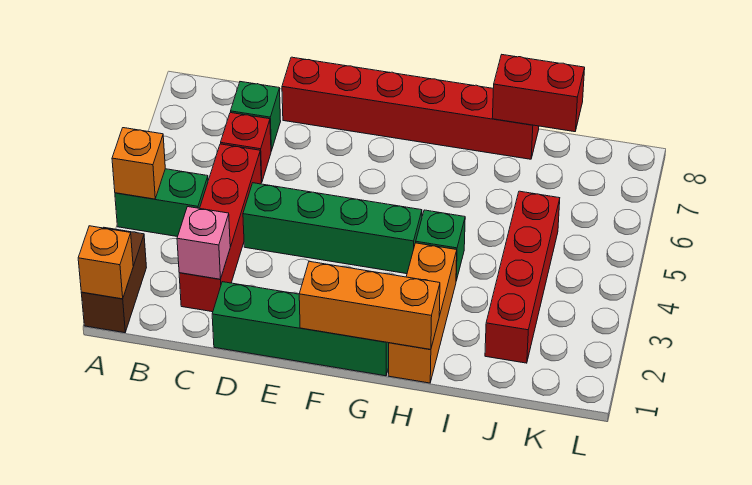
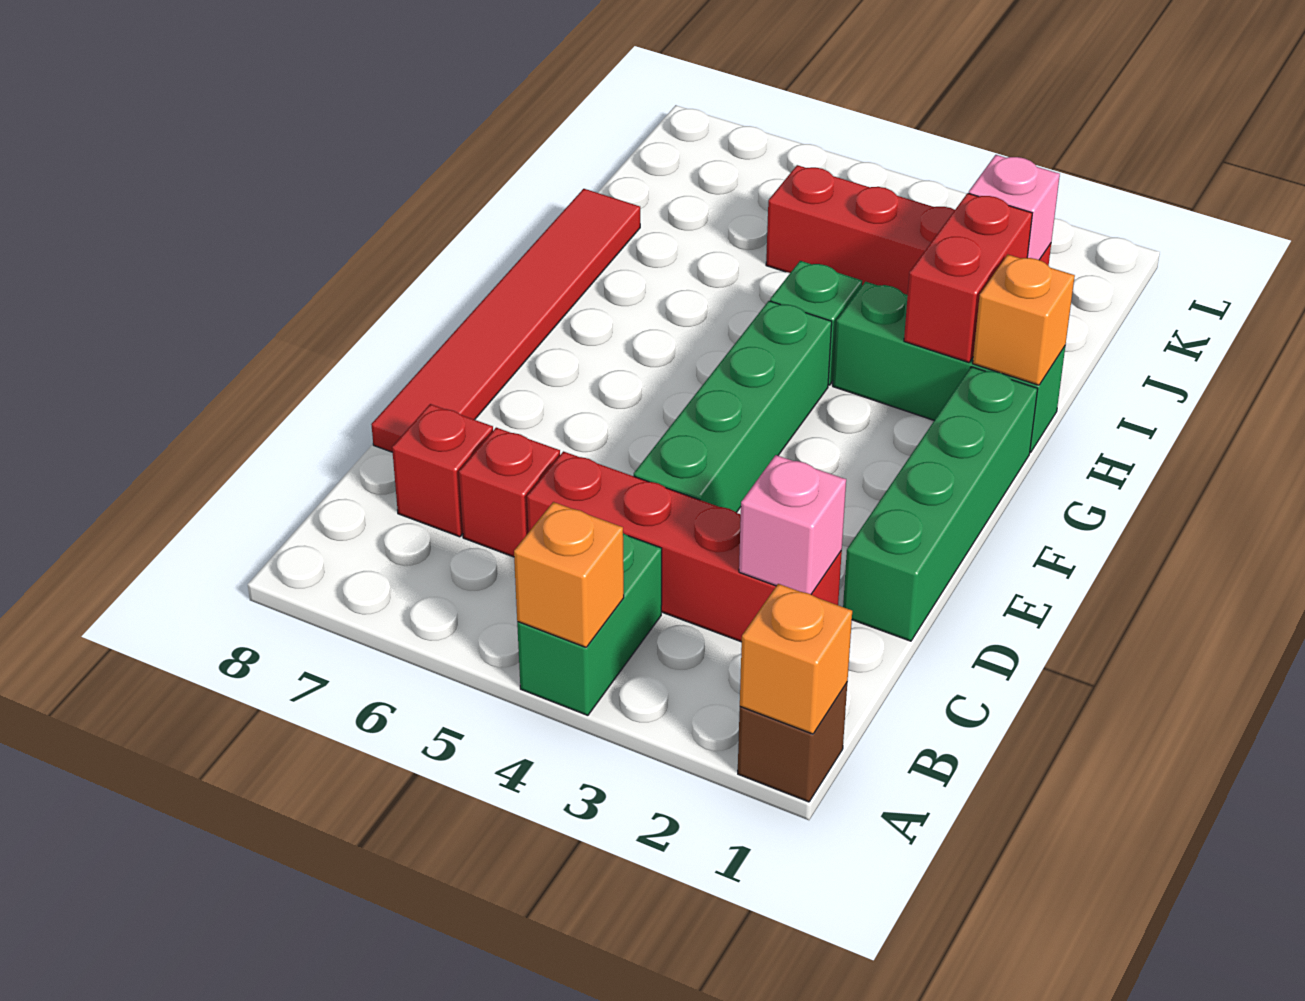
brown 1x2 brick [81,227,147,333] -> brown 1x1 brick [738,683,847,802]
green 1x1 brick [231,82,281,151] -> red 1x1 brick [392,404,493,537]
red 1x6 brick [282,57,539,159] -> red 1x6 tile [371,189,640,452]
orange 1x3 brick [299,261,440,350] -> orange 1x1 brick [973,255,1075,385]
orange 1x3 brick [388,243,457,383] -> green 1x3 brick [833,282,1065,453]
red 1x2 brick [492,55,585,132] -> red 1x2 brick moved to [904,193,1032,363]
none -> pink 1x1 brick [969,155,1060,260]

